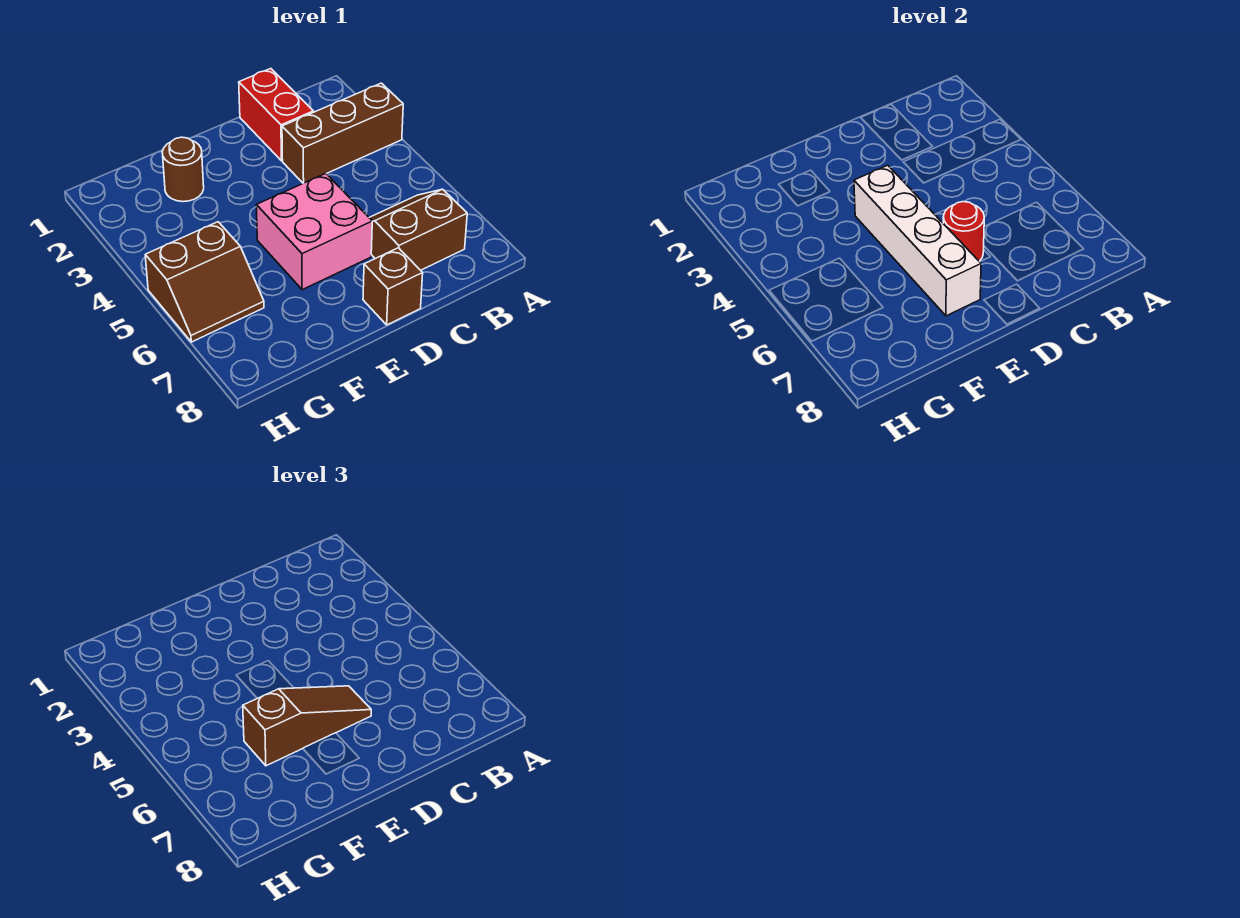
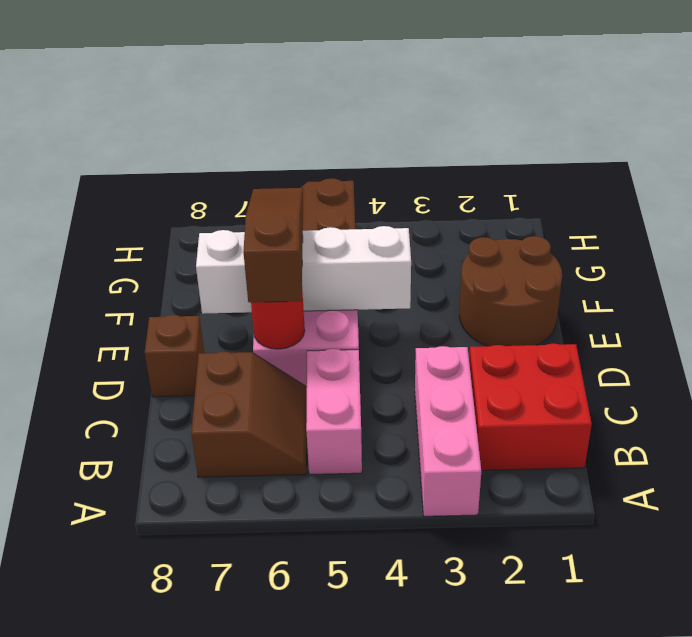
brown 1x3 brick [282,83,403,183] -> pink 1x3 brick [415,346,481,516]
none -> pink 1x2 brick [306,349,362,475]
red 1x2 brick [239,69,314,161] -> red 2x2 brick [469,344,592,470]
brown 1x3 slope [243,686,371,766] -> brown 1x3 slope turned to [243,188,303,302]
brown 1x1 round brick [162,137,204,202] -> brown 2x2 round brick [459,236,562,346]

